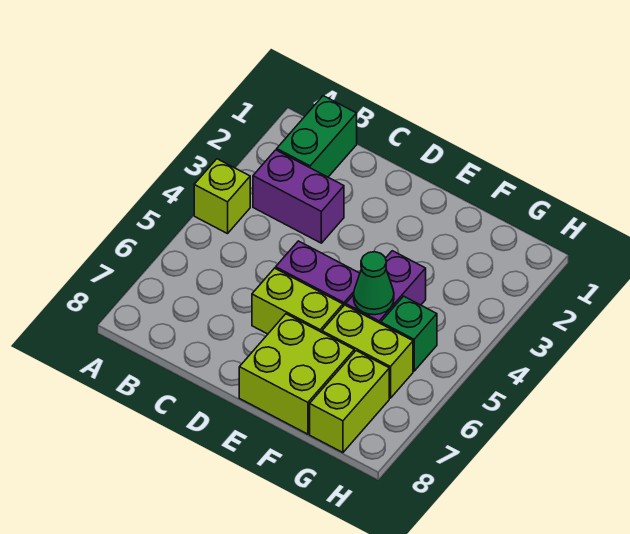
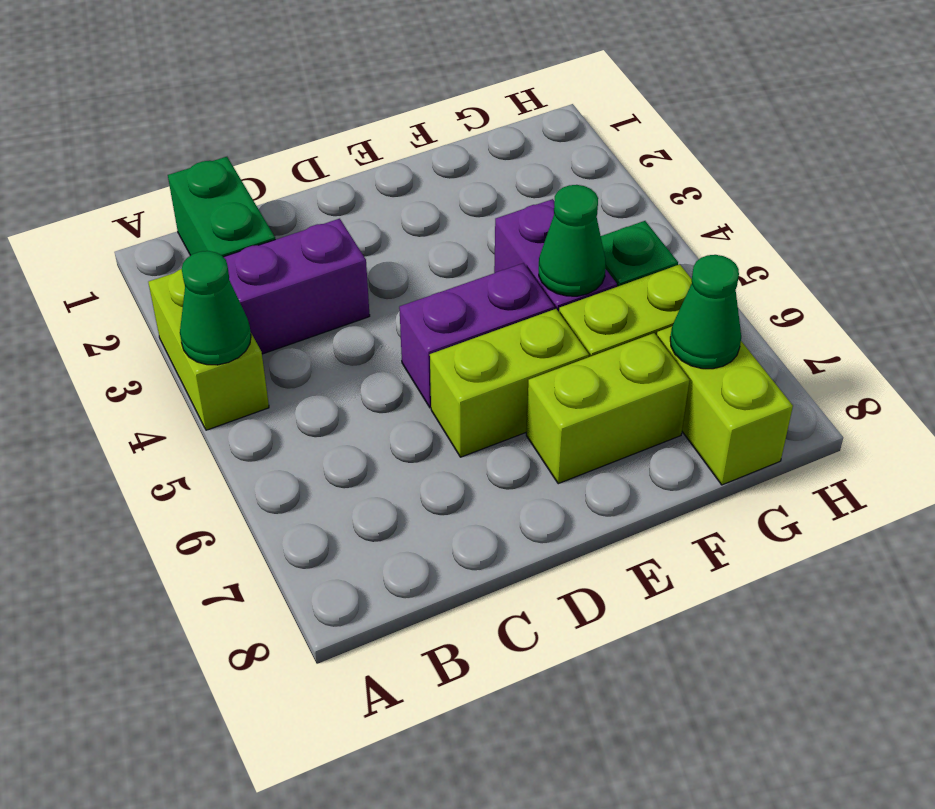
lime 1x1 brick [194,159,250,234] -> lime 1x2 brick [148,269,269,430]
none -> green 1x1 cone [180,251,251,365]
lime 2x2 brick [239,314,354,434] -> lime 1x2 brick [526,333,690,484]
none -> green 1x1 cone [670,255,741,369]

